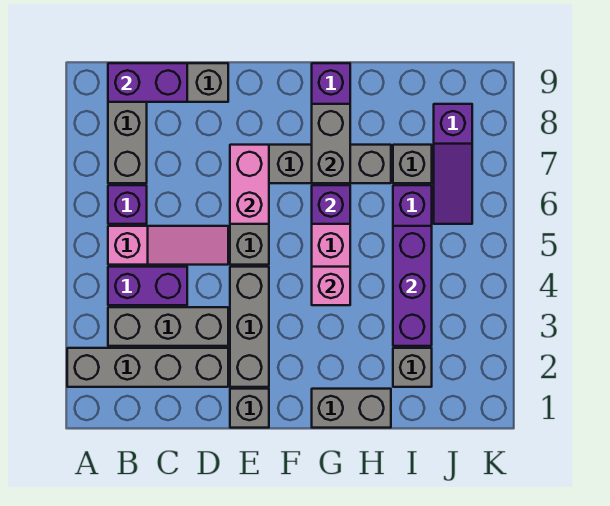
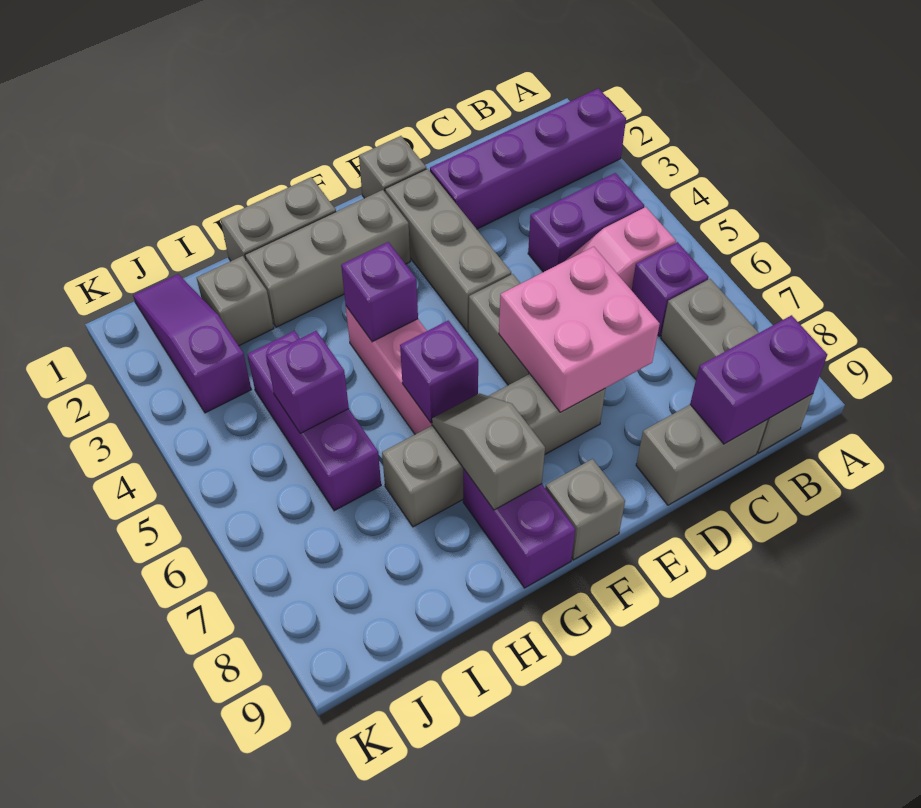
grey 1x4 brick [67,348,228,387] -> purple 1x4 brick [430,88,626,229]
grey 1x3 brick [108,307,228,346] -> grey 1x3 brick moved to [245,190,410,327]
pink 1x2 brick [230,145,269,224] -> pink 2x2 brick [499,247,660,412]
pink 1x1 brick [312,267,350,305] -> purple 1x1 brick [341,242,418,342]
grey 1x2 brick [312,104,350,183] -> grey 1x2 slope [432,393,545,510]
purple 1x3 brick [393,226,432,346] -> purple 1x1 brick [267,331,349,433]
grey 1x1 brick [393,145,432,183] -> grey 1x1 brick moved to [545,459,625,560]
purple 1x3 slope [434,104,472,224] -> purple 1x3 slope moved to [133,274,251,413]

